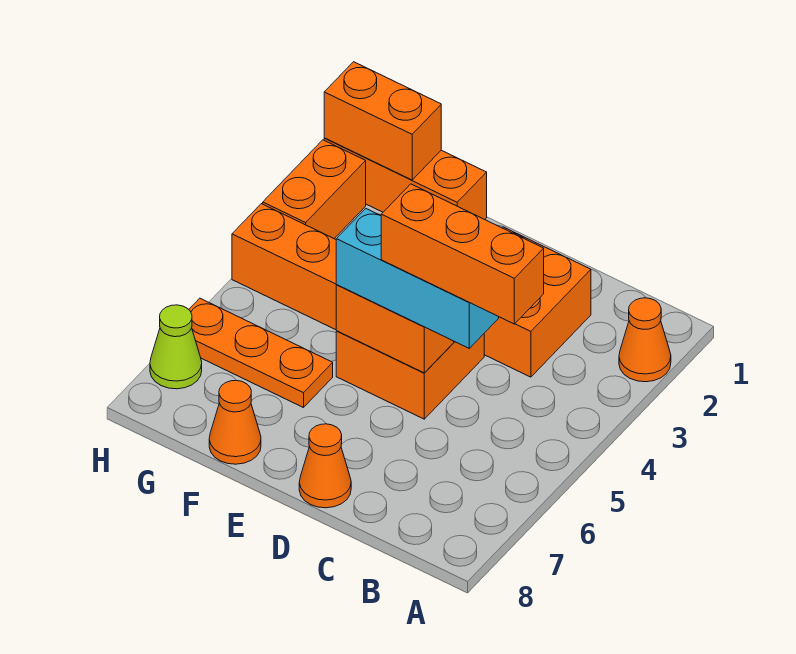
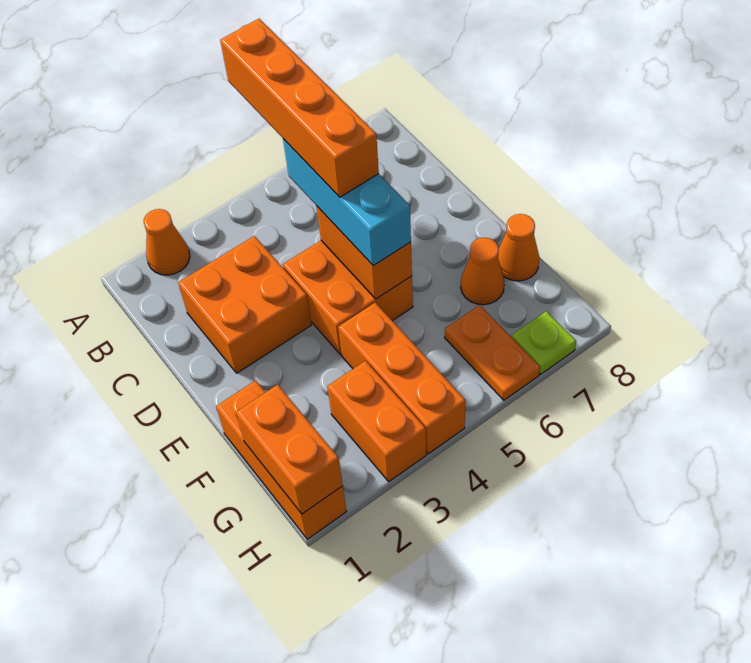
orange 1x3 brick [381,184,544,324] -> orange 1x4 brick [220,19,379,197]
orange 1x1 cone [299,424,351,508] -> orange 1x1 cone moved to [461,238,505,305]
orange 1x3 plate [189,298,333,408] -> orange 1x2 plate [445,305,540,400]
orange 1x2 brick [263,140,366,239] -> orange 1x2 brick turned to [327,361,426,482]
lime 1x1 cone [150,305,202,389] -> lime 1x1 plate [512,311,576,374]

